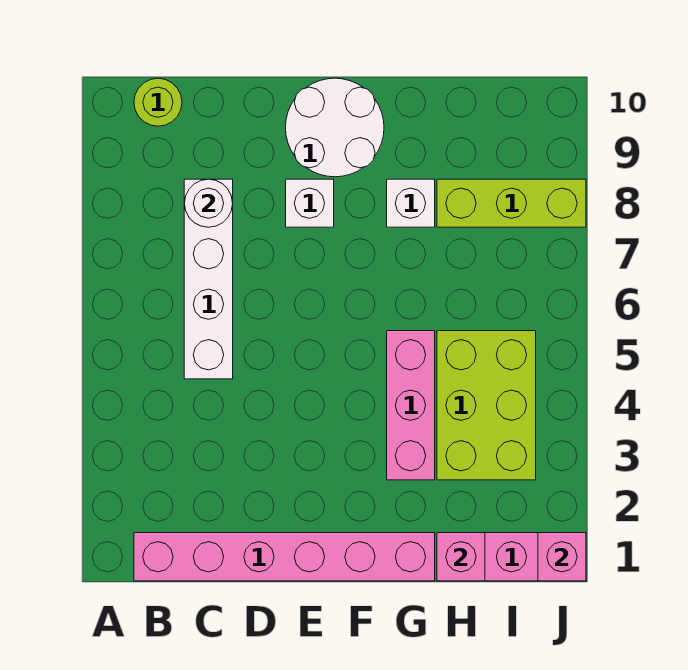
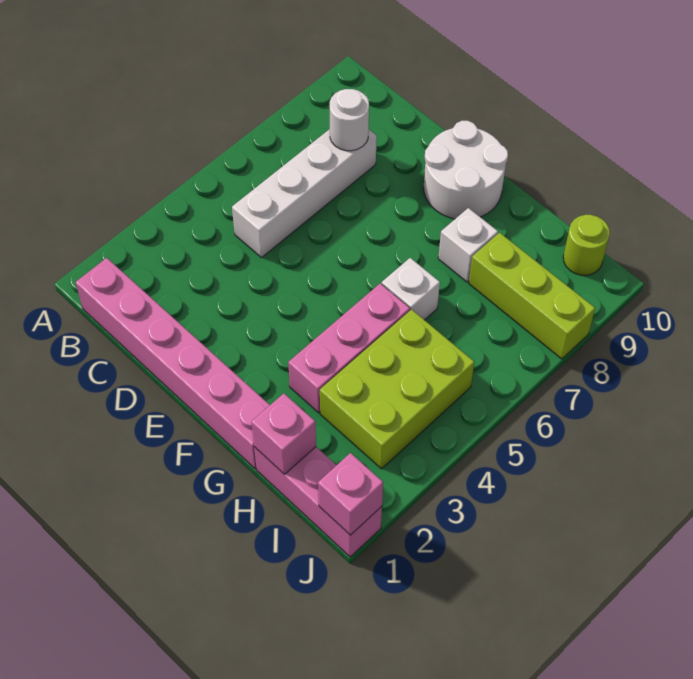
lime 1x1 round brick [134,78,182,126] -> lime 1x1 round brick moved to [563,215,610,275]
white 1x1 brick [286,179,334,227] -> white 1x1 brick moved to [382,258,440,320]

